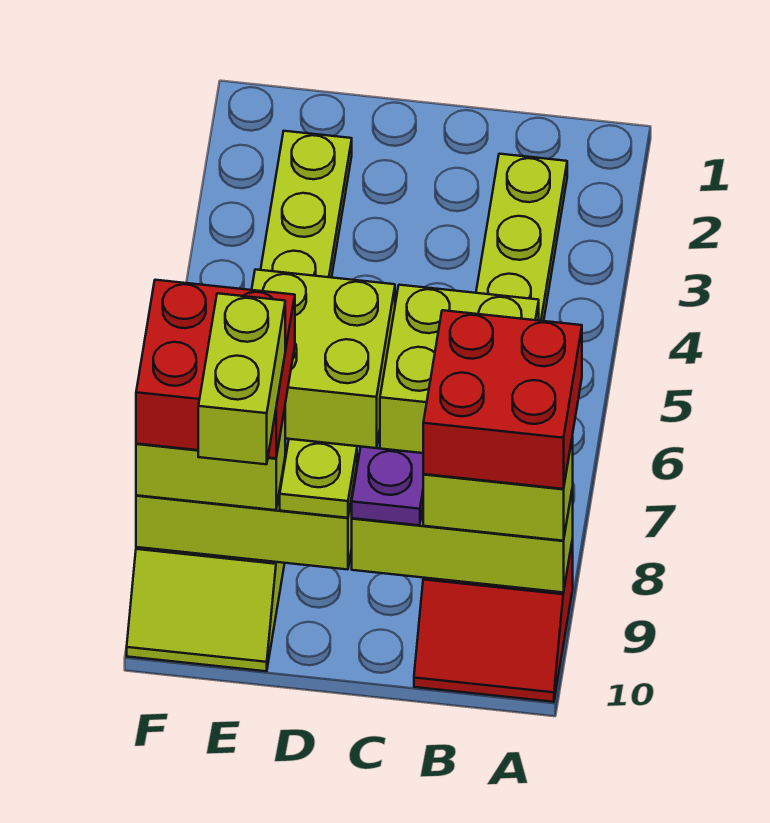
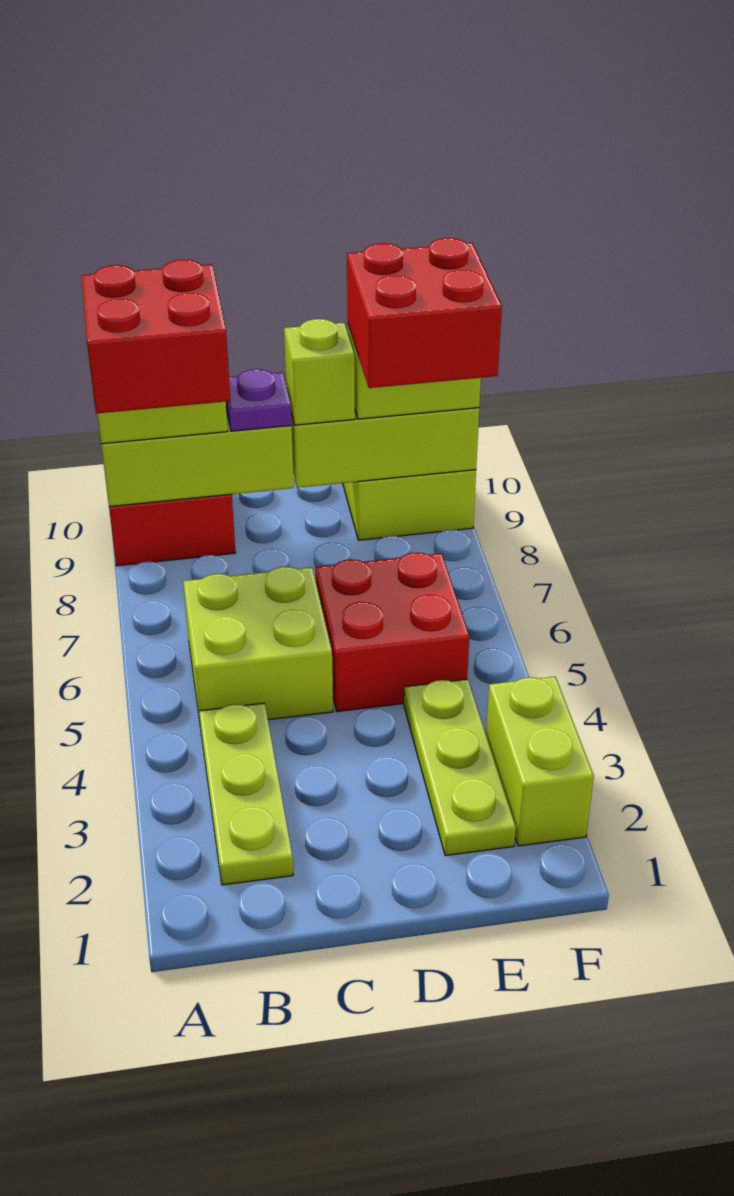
lime 2x2 brick [252,269,395,448] -> red 2x2 brick [315,552,469,712]
lime 1x1 plate [280,439,357,518] -> lime 1x1 brick [284,319,355,425]
lime 1x2 brick [198,293,285,464] -> lime 1x2 brick moved to [486,677,594,846]

